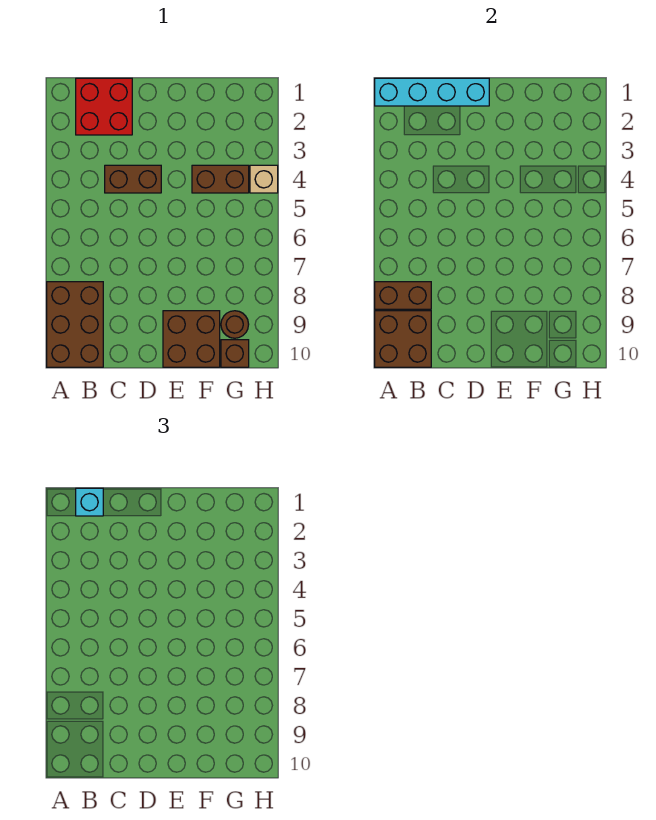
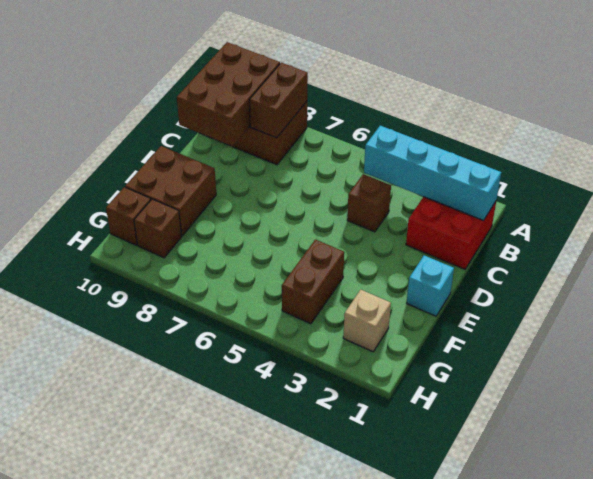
cyan 1x4 brick [375,78,489,106] -> cyan 1x4 brick turned to [364,126,501,221]
brown 2x2 brick [375,311,431,367] -> brown 2x3 brick [177,42,280,146]
cyan 1x1 brick [76,488,103,516] -> cyan 1x1 brick moved to [407,256,454,316]
brown 1x2 brick [105,165,161,193] -> brown 1x1 brick [347,174,391,232]
brown 1x1 round brick [221,311,249,338] -> brown 1x1 brick [134,199,182,258]
tan 1x1 brick [250,165,278,193] -> tan 1x1 brick moved to [343,290,391,352]

